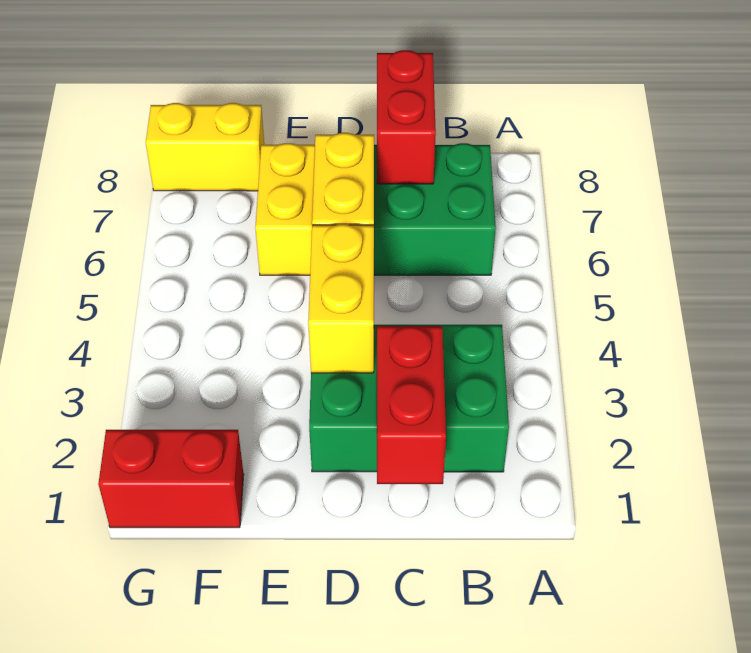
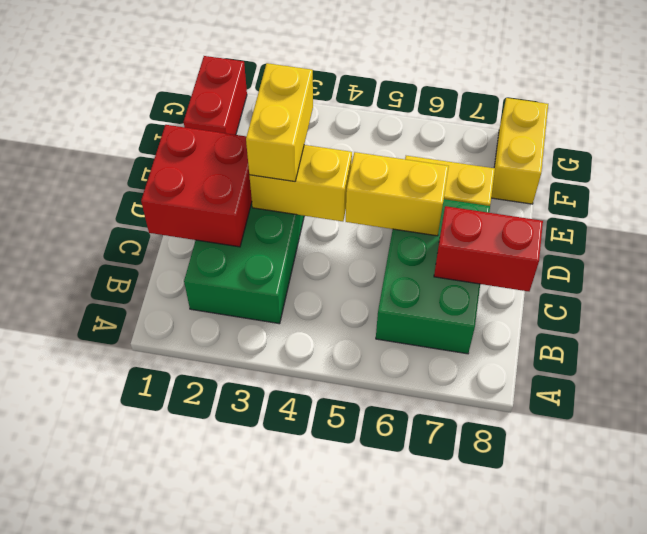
red 1x2 brick [377,326,446,484] -> red 2x2 brick [141,125,252,247]
none -> yellow 1x2 brick [246,63,313,182]

